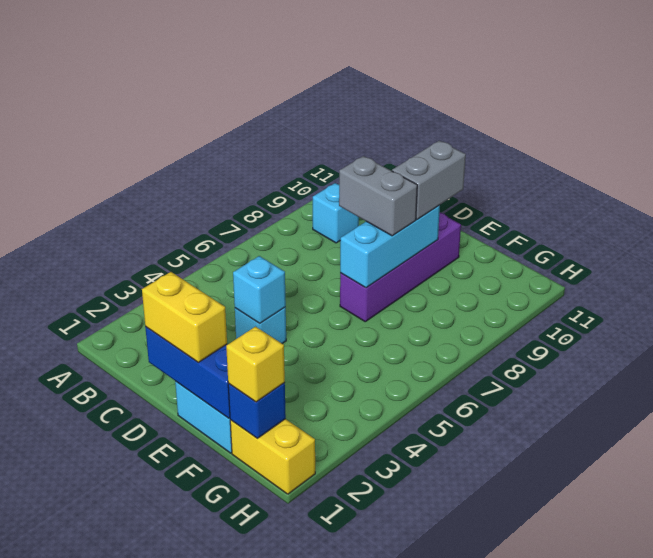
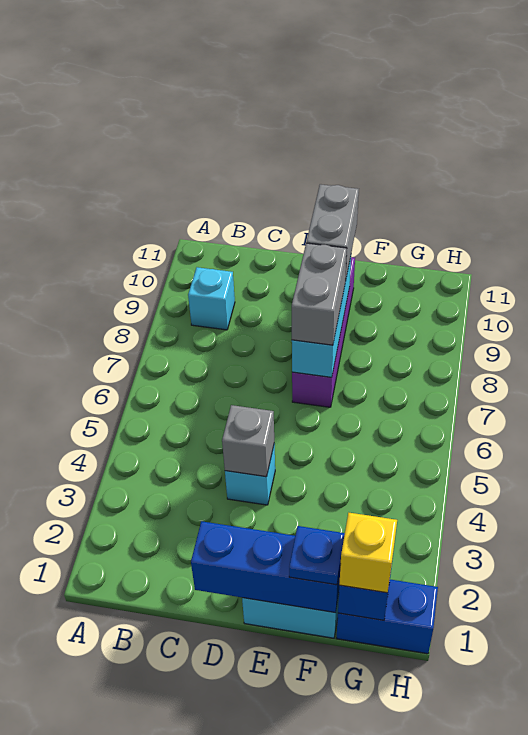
yellow 1x2 brick [142,272,227,362] -> none
cyan 1x1 brick [233,256,286,323] -> grey 1x1 brick [222,405,274,477]
grey 1x2 brick [339,156,417,236] -> grey 1x2 brick turned to [292,243,347,345]
none -> blue 1x1 plate [289,526,345,585]
yellow 1x2 brick [230,419,315,494] -> blue 1x2 brick [337,580,438,654]

